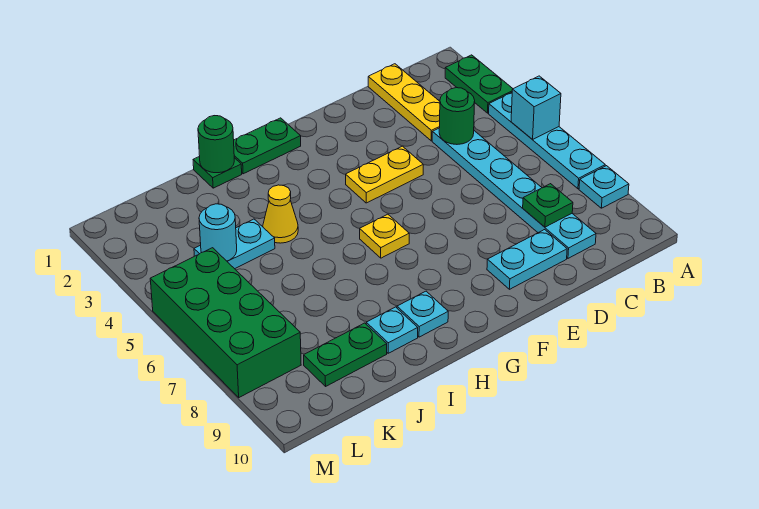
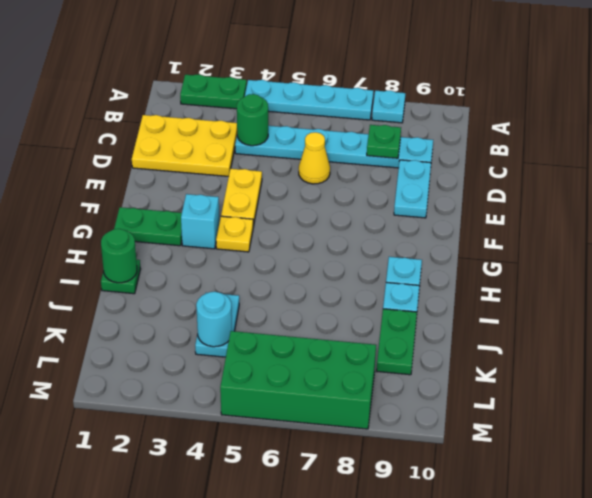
cyan 1x1 brick [511,76,561,140] -> cyan 1x1 brick moved to [181,194,219,249]
yellow 1x3 plate [368,64,440,141] -> yellow 2x3 plate [132,115,237,176]
green 1x2 plate [234,118,301,174] -> green 1x2 plate turned to [114,207,182,246]
yellow 1x1 plate [360,214,409,258] -> yellow 1x1 plate moved to [216,216,253,252]
yellow 1x1 cone [263,185,298,243] -> yellow 1x1 cone moved to [299,132,330,184]

